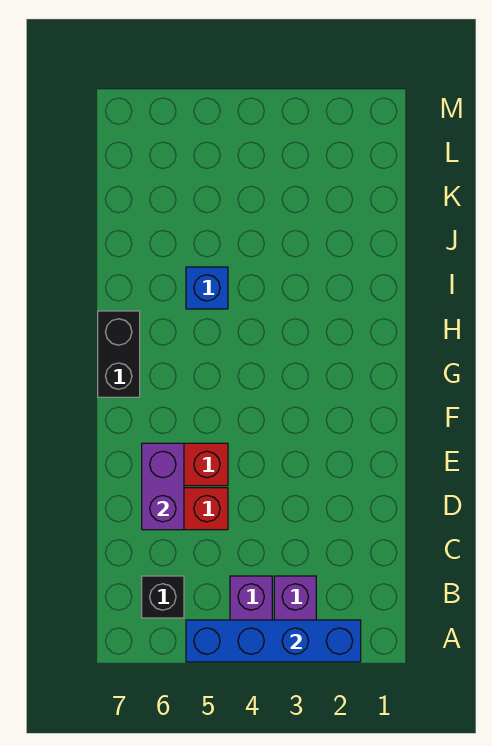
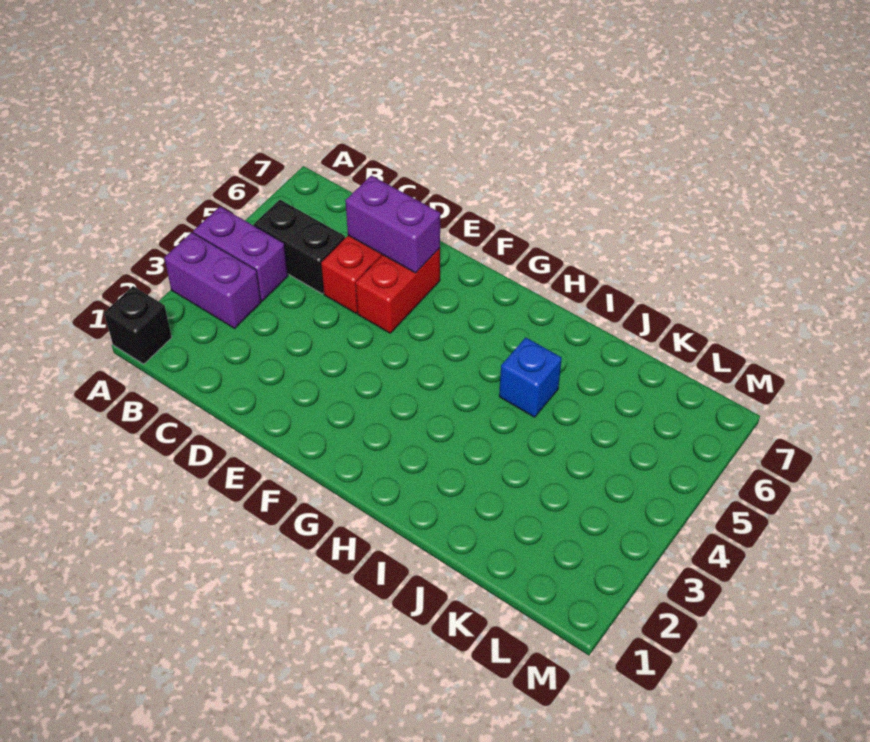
blue 1x4 brick [186,620,361,662] -> none
black 1x1 brick [142,576,184,618] -> black 1x1 brick moved to [104,286,172,364]
black 1x2 brick [98,311,140,397] -> black 1x2 brick moved to [254,200,345,294]

